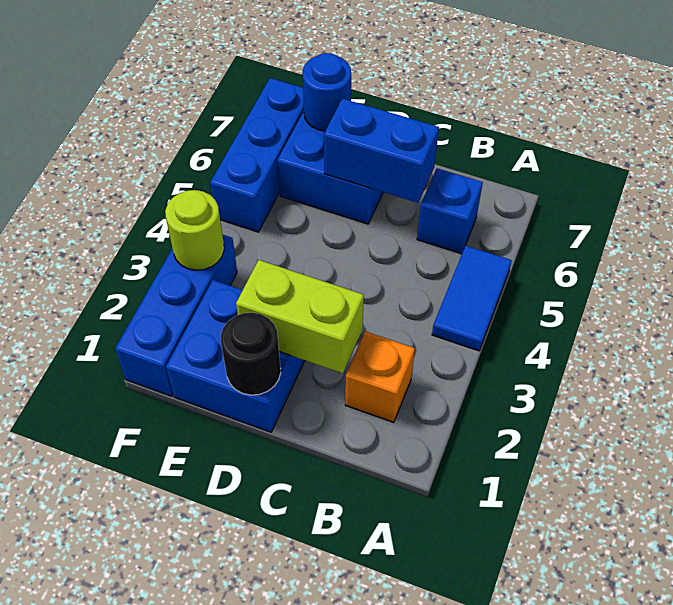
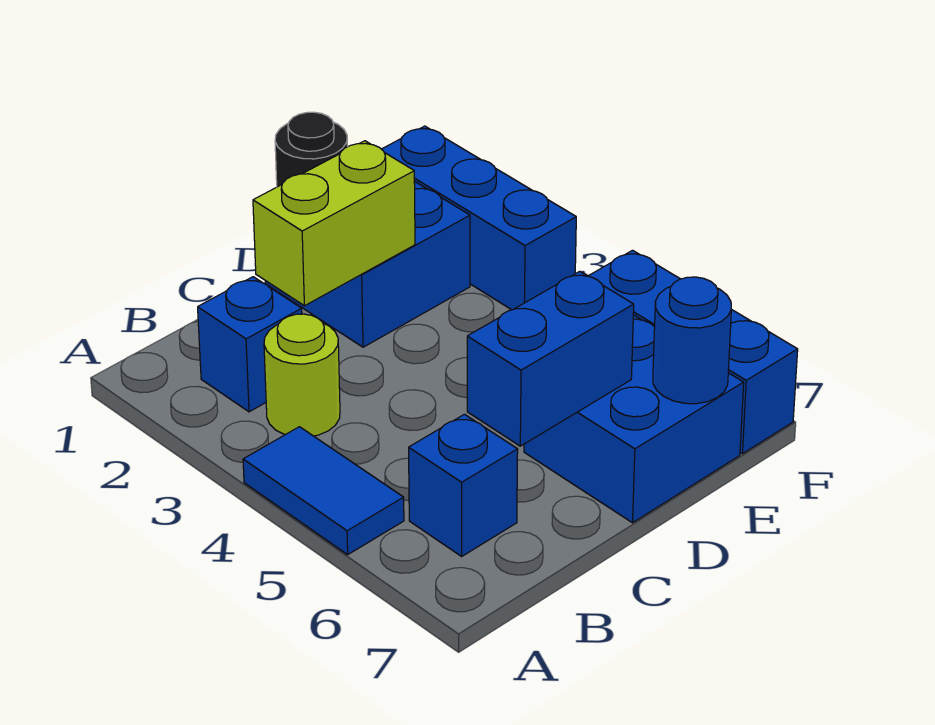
orange 1x1 brick [345,331,415,422] -> blue 1x1 brick [198,277,302,412]
lime 1x1 round brick [165,190,224,270] -> lime 1x1 round brick moved to [264,314,340,436]

